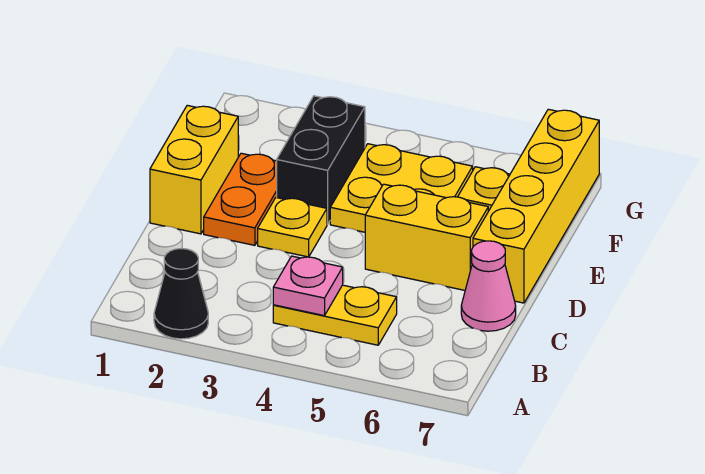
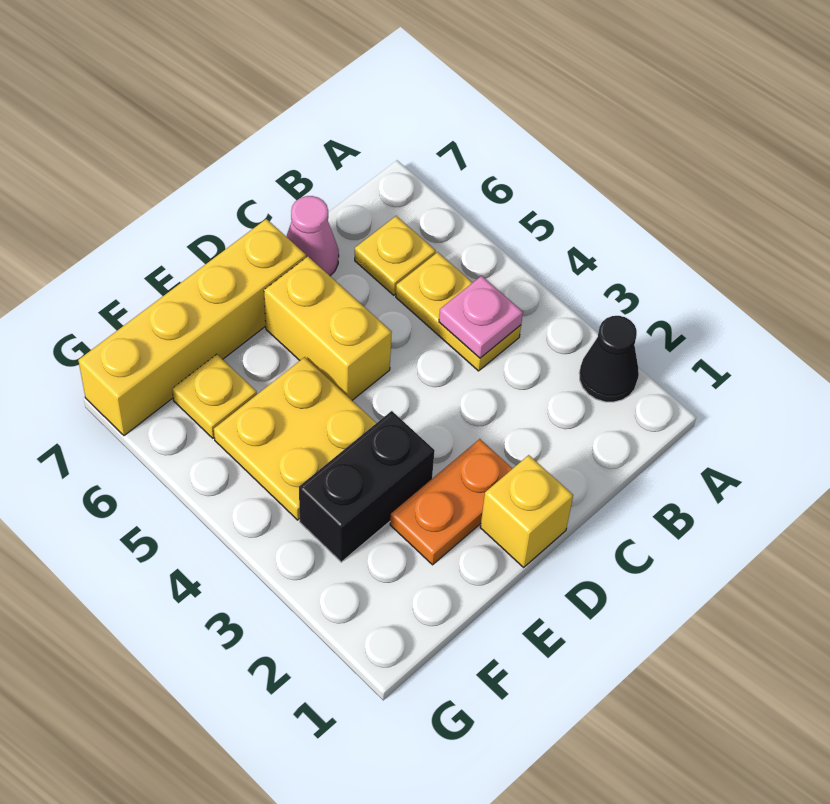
yellow 1x2 brick [150,105,238,234] -> yellow 1x1 brick [480,455,573,567]
yellow 1x1 plate [258,198,327,257] -> yellow 1x1 plate moved to [355,216,436,295]

